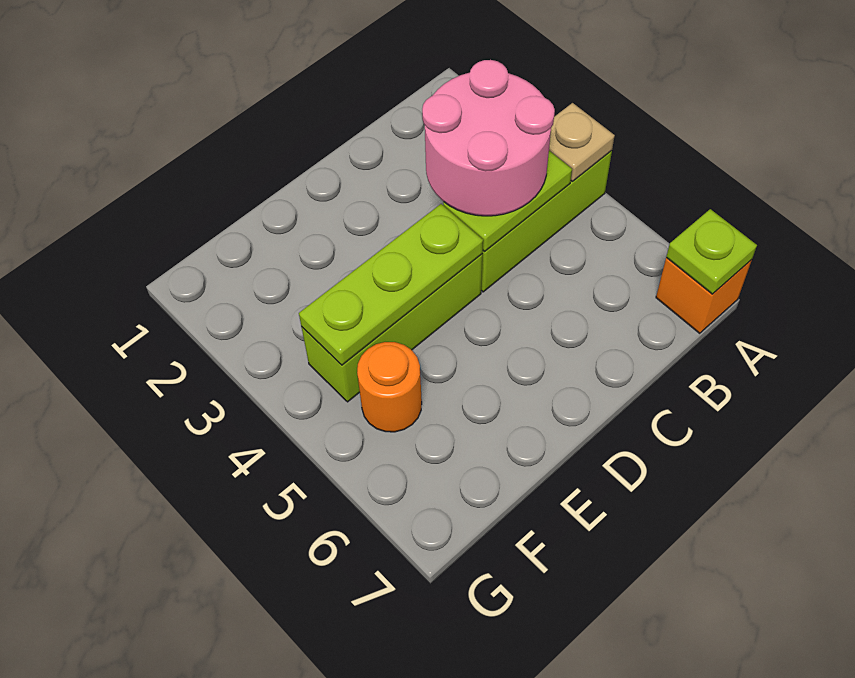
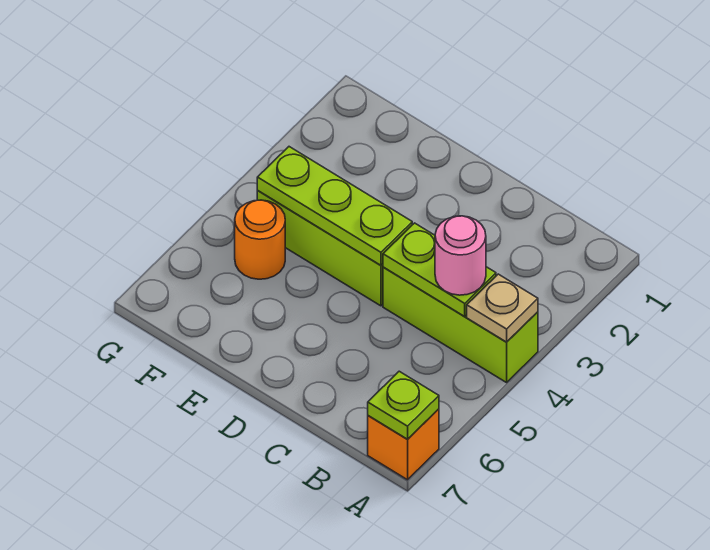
pink 2x2 round brick [422,60,555,216] -> pink 1x1 round brick [435,216,486,295]

